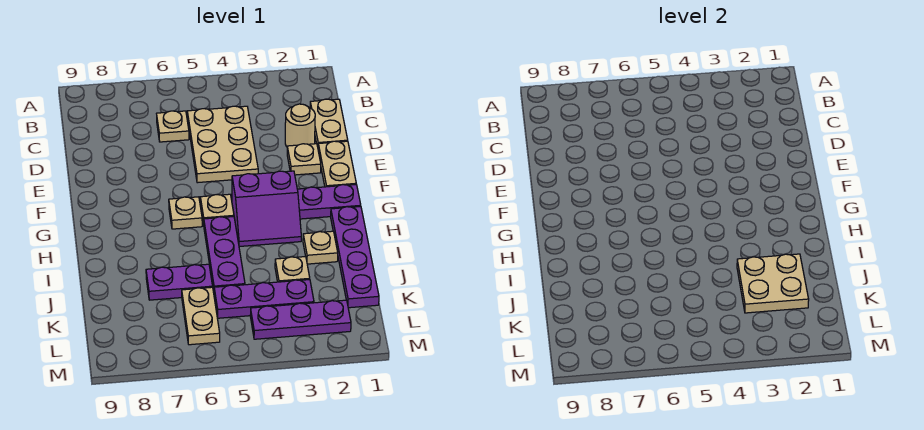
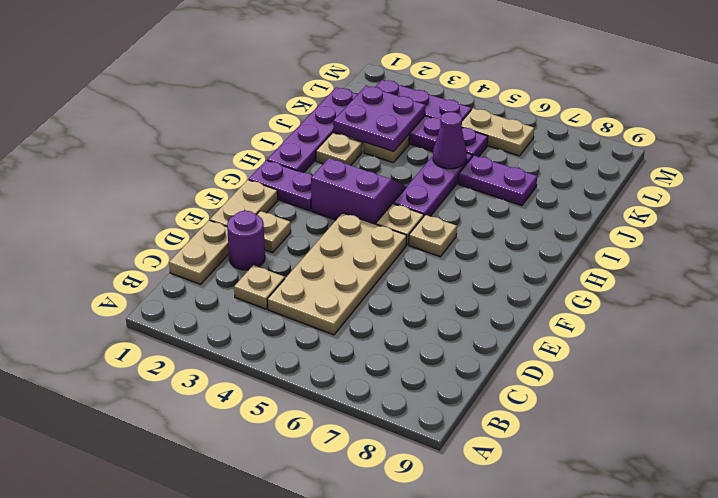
tan 2x3 plate [187,106,258,183] -> tan 2x4 plate [267,213,407,335]
tan 1x1 plate [157,111,189,142] -> tan 1x1 plate moved to [234,265,285,309]
tan 1x1 round brick [285,104,315,147] -> purple 1x1 round brick [227,211,265,270]
tan 2x2 plate [737,254,809,313] -> purple 2x2 plate [333,86,426,152]
none -> purple 1x1 cone [433,112,467,169]
tan 1x2 plate [182,287,220,345] -> tan 1x2 plate turned to [461,108,534,156]

